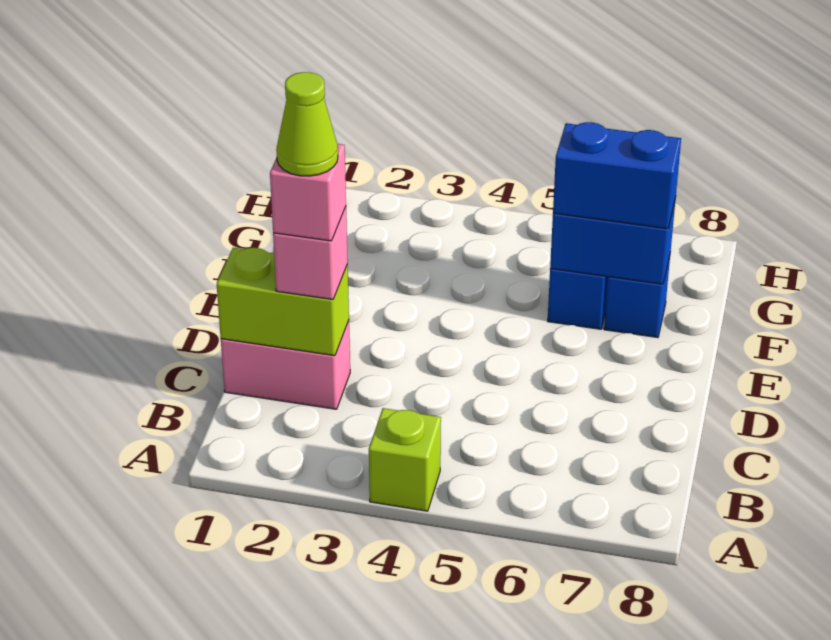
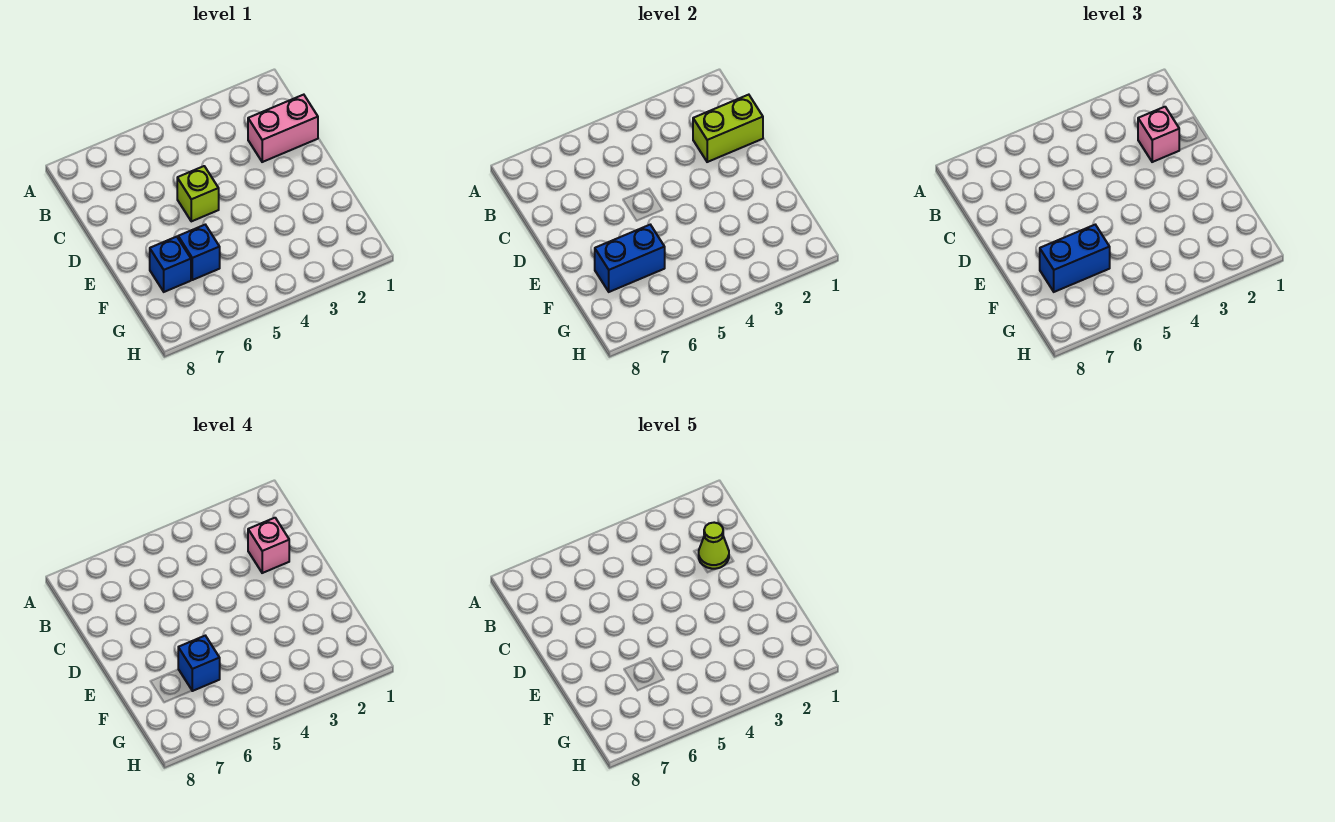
lime 1x1 brick [369,408,441,511] -> lime 1x1 brick moved to [177,166,219,221]
none -> blue 1x1 brick [178,636,220,691]

